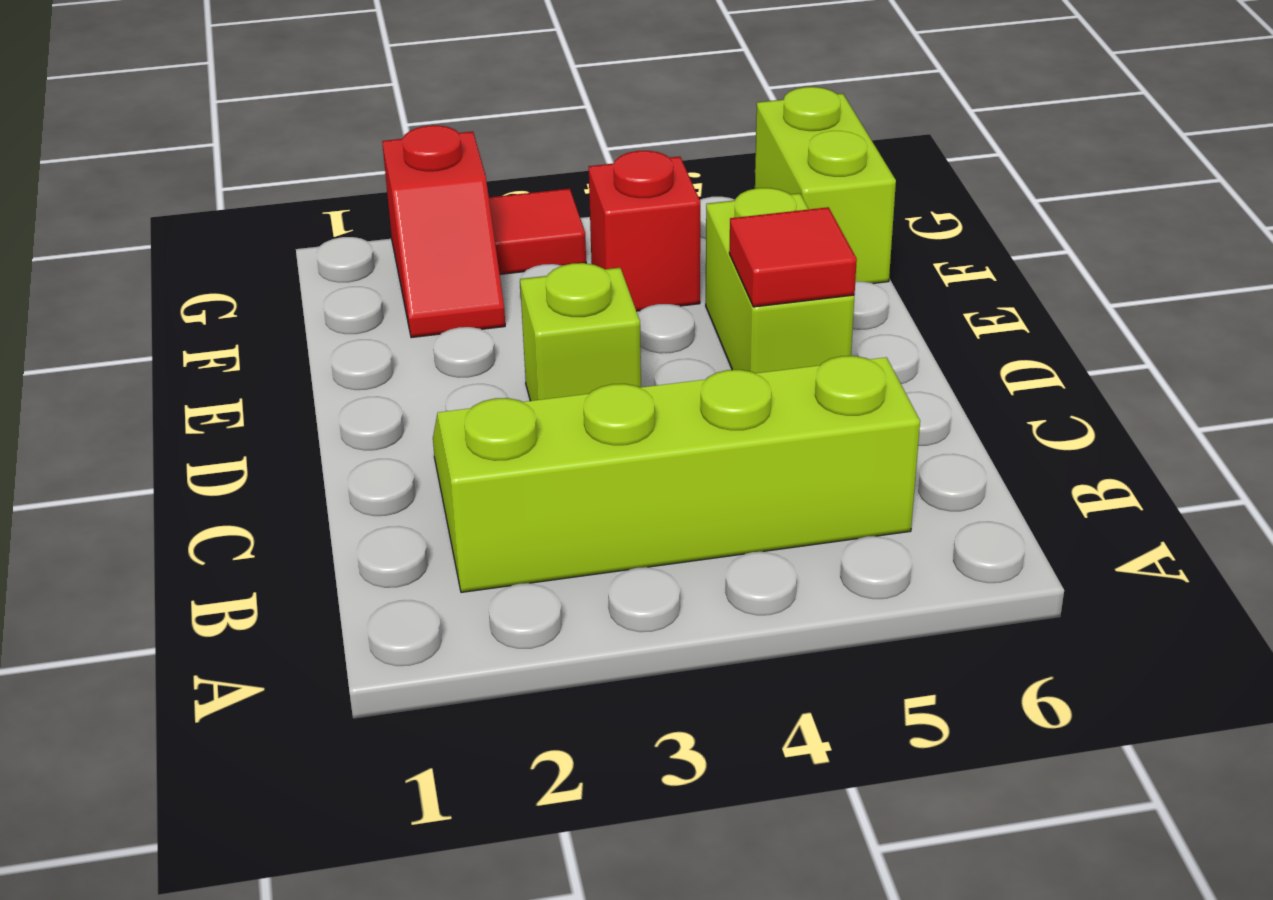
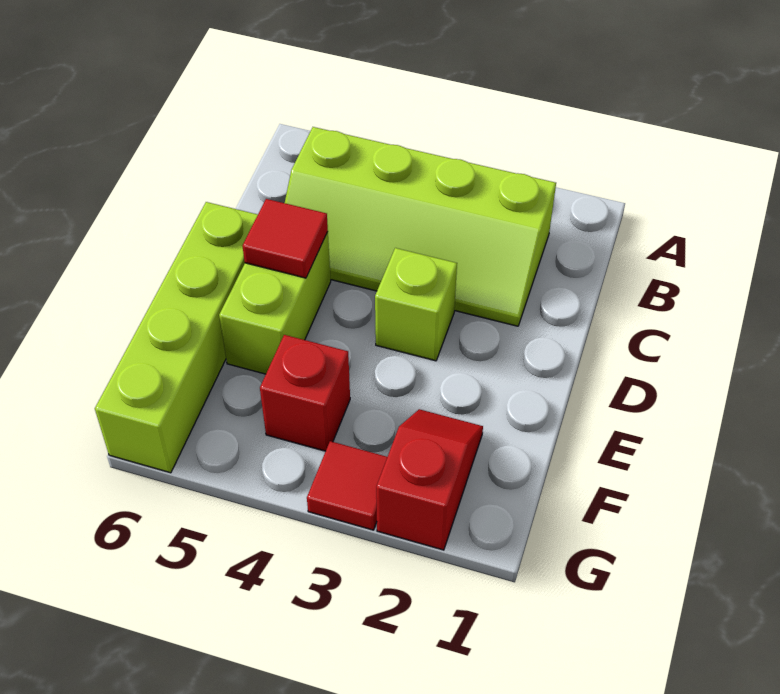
lime 1x2 brick [755,87,896,284] -> lime 1x4 brick [95,202,258,473]

